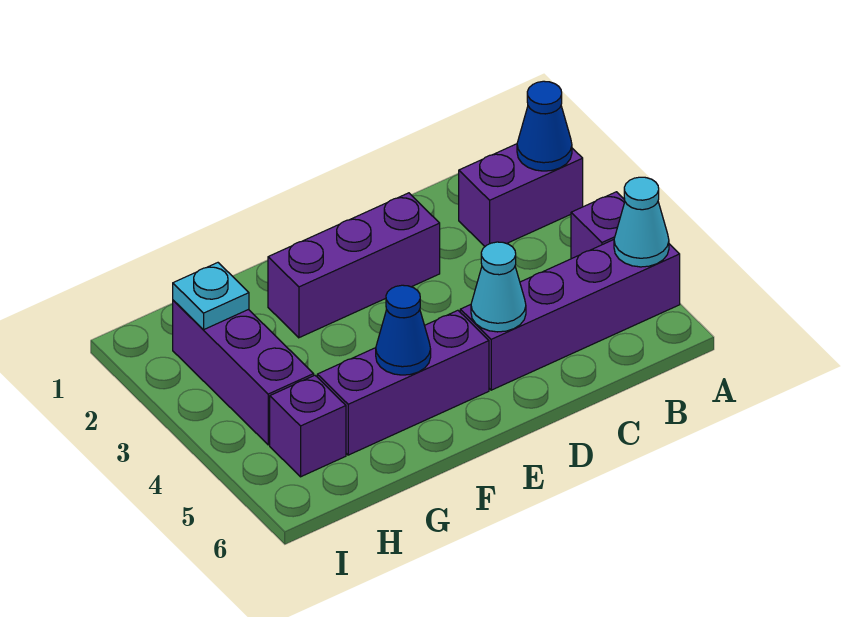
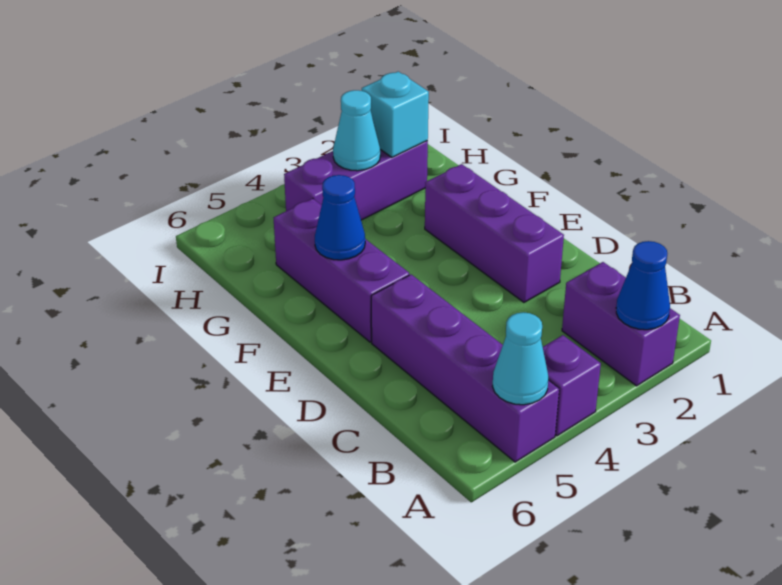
cyan 1x1 cone [471,242,526,332] -> cyan 1x1 cone moved to [333,90,380,171]
cyan 1x1 plate [173,263,249,329] -> cyan 1x1 brick [362,72,429,157]
purple 1x1 brick [270,375,346,477] -> none

